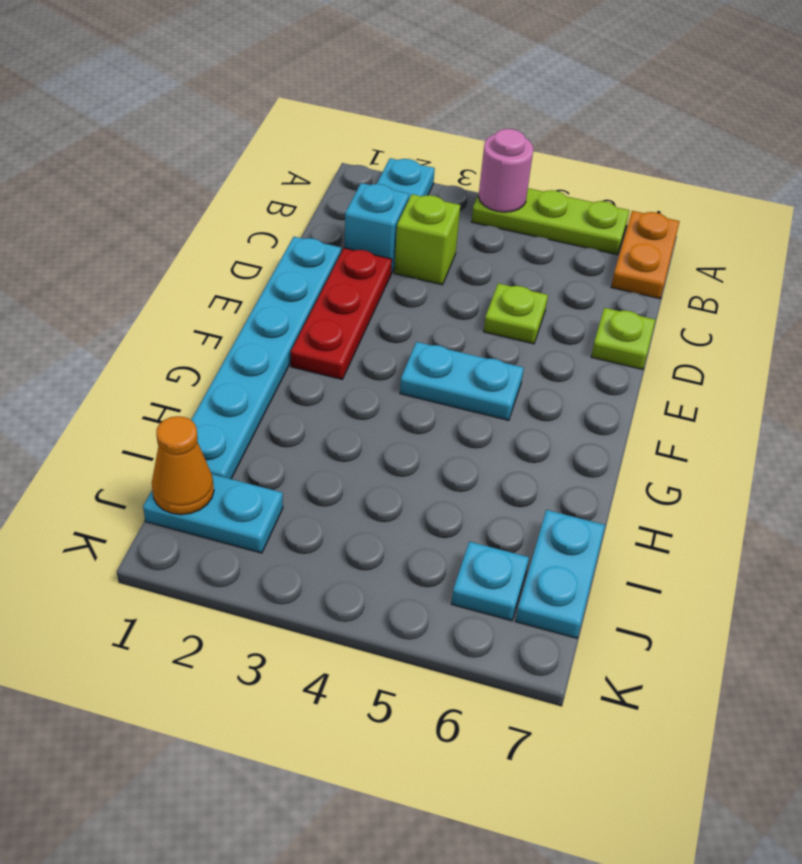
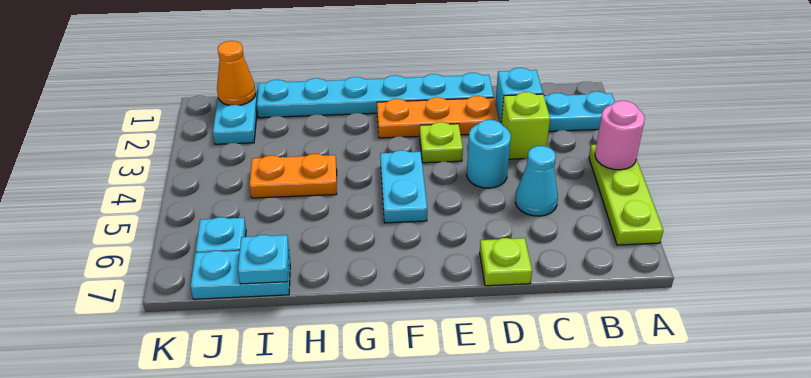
orange 1x2 plate [611,211,680,299] -> orange 1x2 plate moved to [249,154,337,198]
none -> cyan 1x1 cone [515,146,558,216]
red 1x3 plate [291,248,392,379] -> orange 1x3 plate [377,96,499,138]
none -> cyan 1x1 round brick [467,120,511,188]
lime 1x1 plate [484,283,548,344] -> lime 1x1 plate moved to [420,122,463,163]
none -> cyan 1x1 plate [238,235,289,284]

